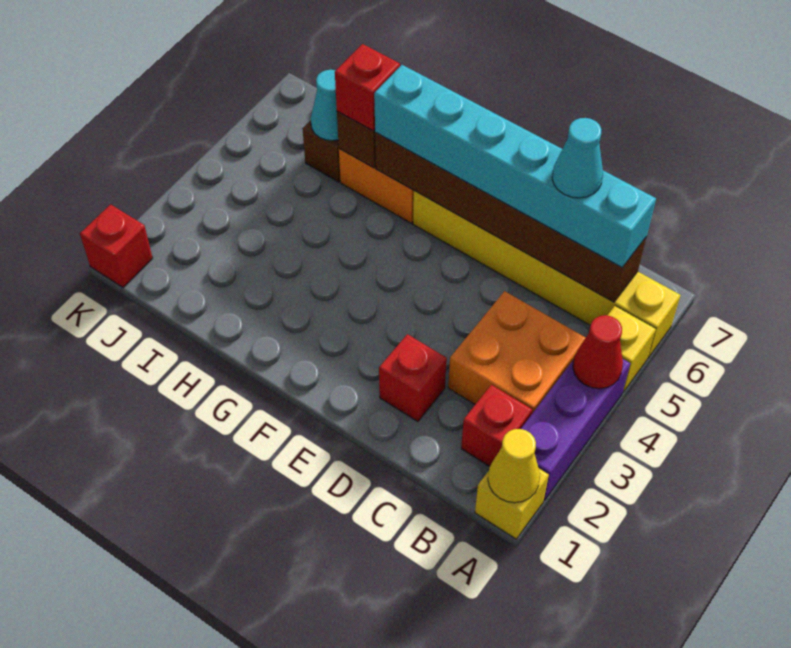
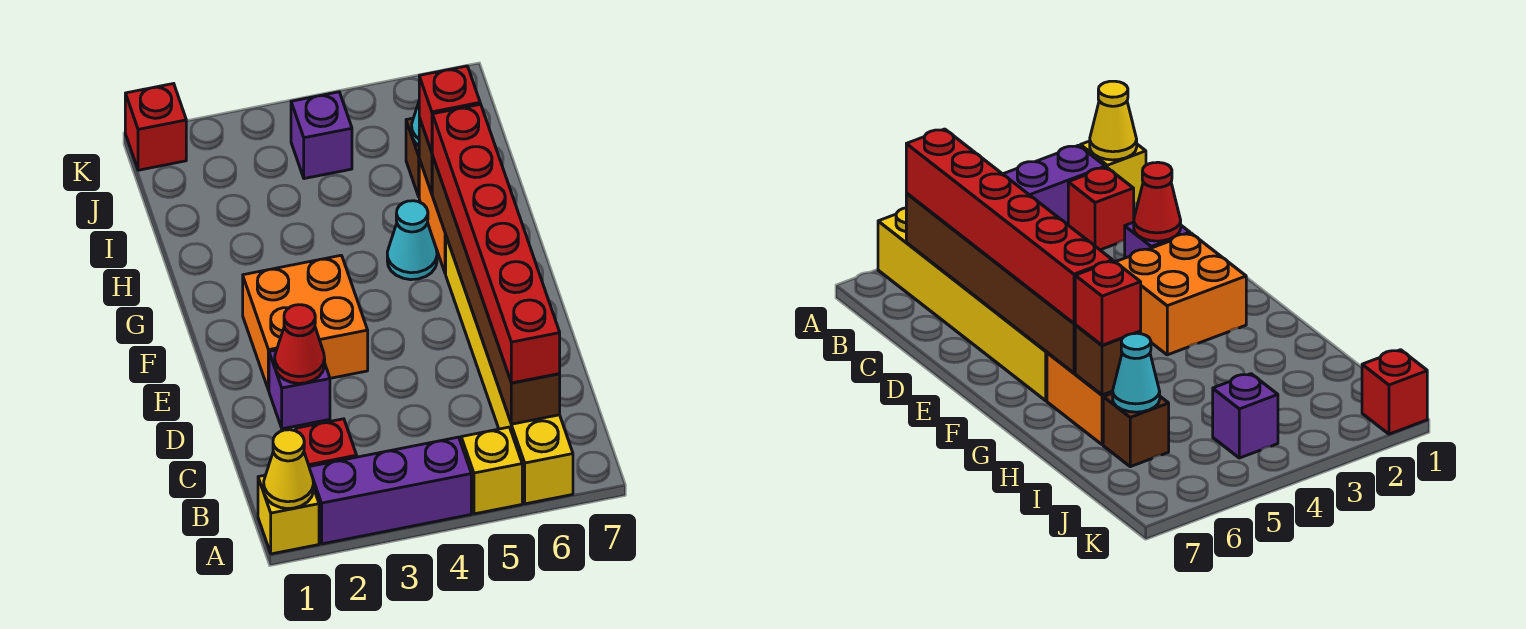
red 1x1 cone [573,315,623,389] -> red 1x1 cone moved to [275,305,325,383]
orange 2x2 brick [448,291,586,413] -> orange 2x2 brick moved to [243,255,368,390]
cyan 1x6 brick [374,65,656,268] -> red 1x6 brick [432,104,560,383]
cyan 1x1 cone [552,118,603,198] -> cyan 1x1 cone moved to [387,201,437,280]
red 1x1 brick [379,334,447,421] -> purple 1x1 brick [269,350,330,429]
none -> purple 1x1 brick [291,92,352,179]

